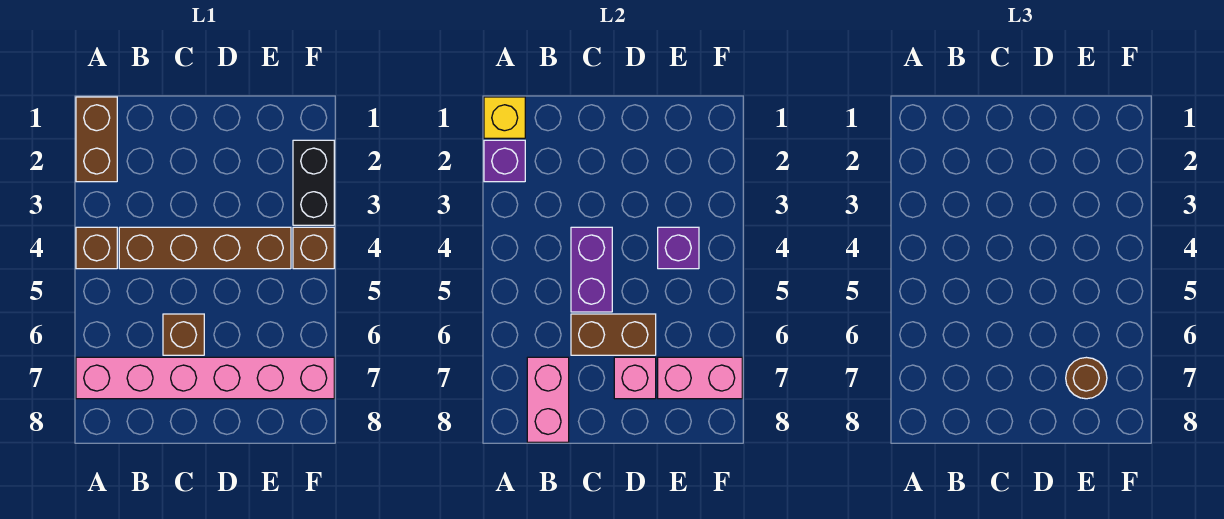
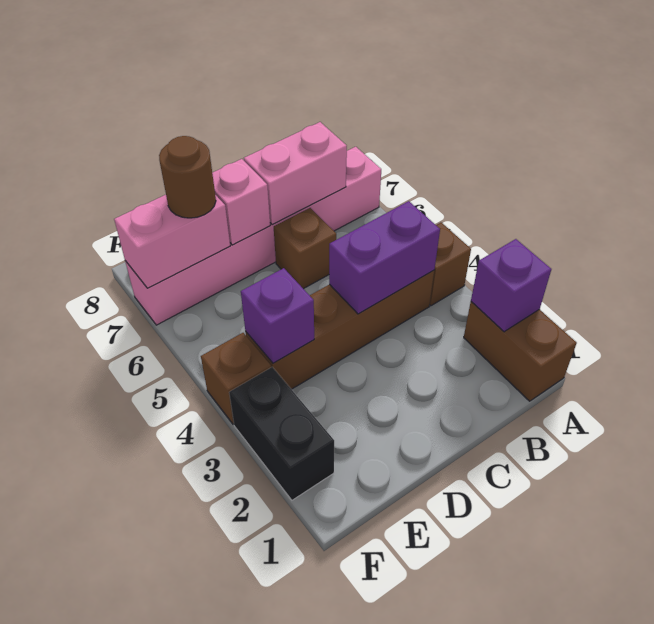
yellow 1x1 brick [484,97,525,138] -> none
pink 1x2 brick [527,357,569,442] -> pink 1x2 brick turned to [244,122,347,225]
purple 1x2 brick [571,227,612,312] -> purple 1x2 brick turned to [329,201,440,314]
brown 1x2 brick [571,314,656,355] -> none

